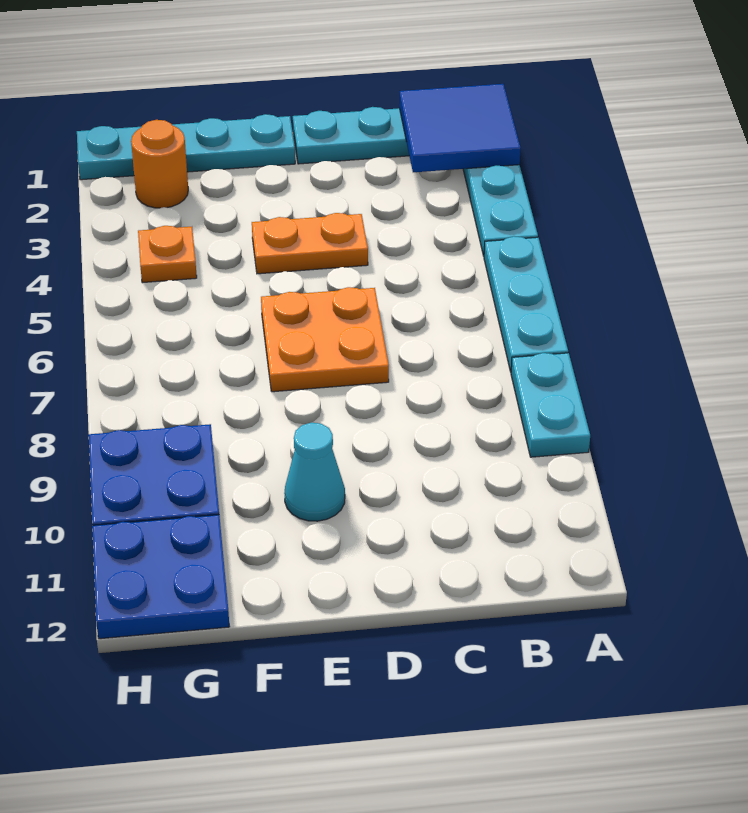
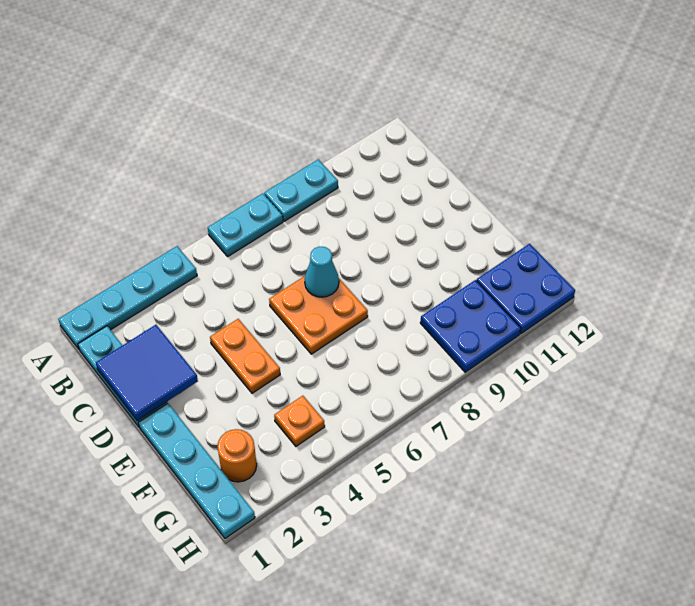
blue 2x2 tile [399,84,521,172] -> blue 2x2 tile moved to [96,325,198,421]
cyan 1x3 plate [484,236,568,372] -> cyan 1x2 plate [208,194,283,256]
cyan 1x1 cone [284,423,345,521] -> cyan 1x1 cone moved to [305,246,339,297]

